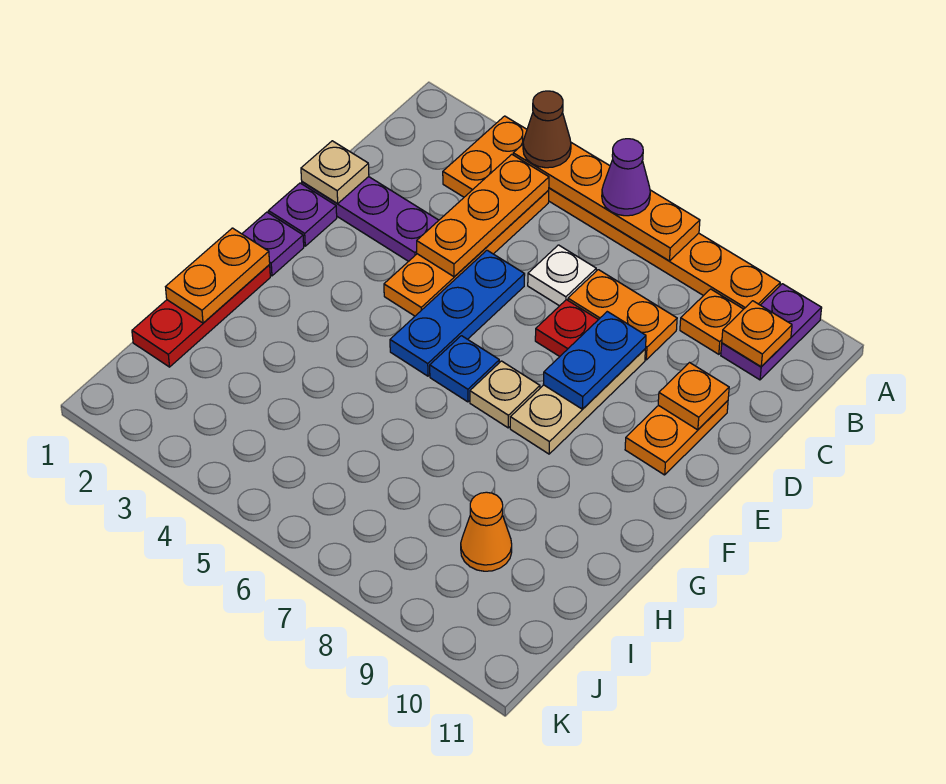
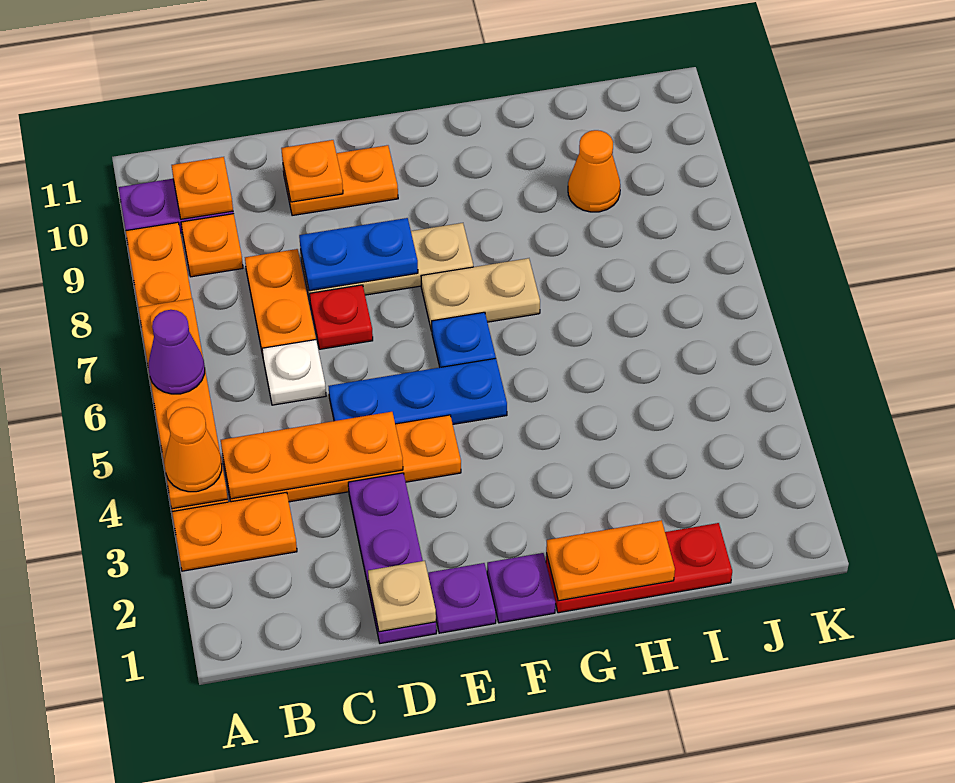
brown 1x1 cone [523,91,571,168] -> orange 1x1 cone [164,407,222,492]
tan 1x1 plate [470,361,540,428] -> tan 1x2 plate [421,258,540,331]

